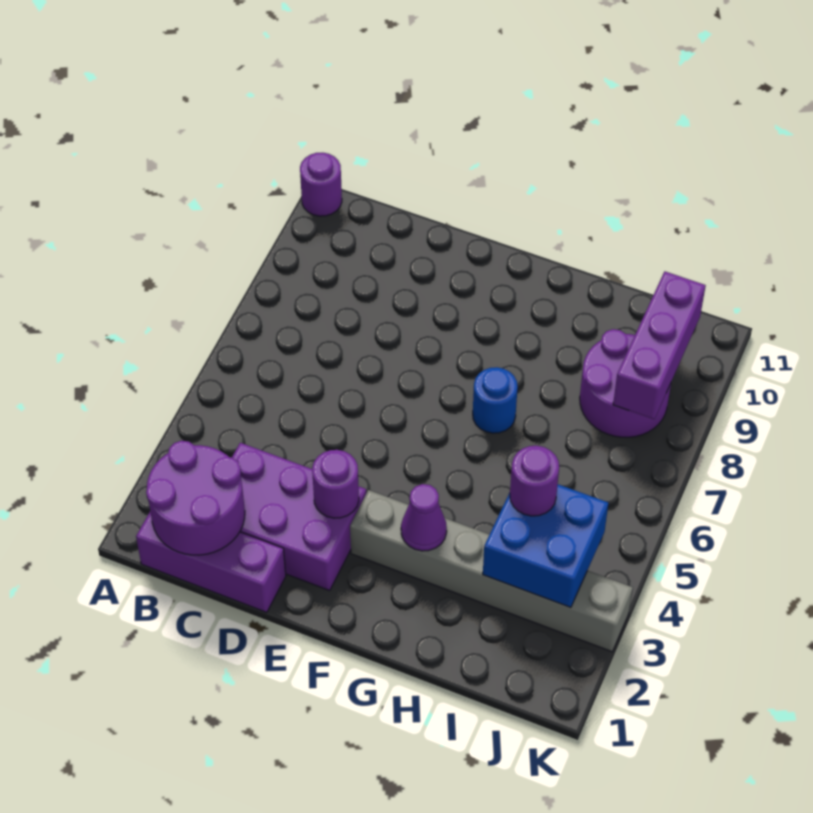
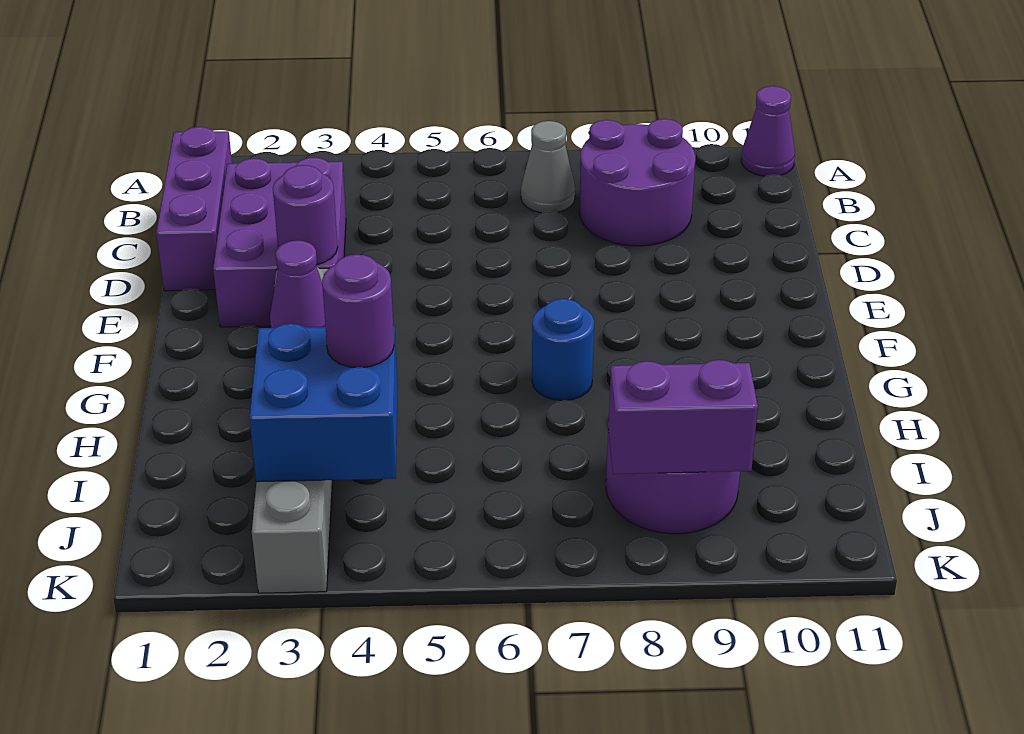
purple 1x1 round brick [300,153,342,216] -> purple 1x1 cone [741,86,795,176]
purple 2x2 round brick [146,441,245,555] -> purple 2x2 round brick moved to [579,119,695,246]
none -> grey 1x1 cone [521,121,575,213]
purple 1x3 brick [613,272,706,419] -> purple 1x2 brick [608,360,758,474]

